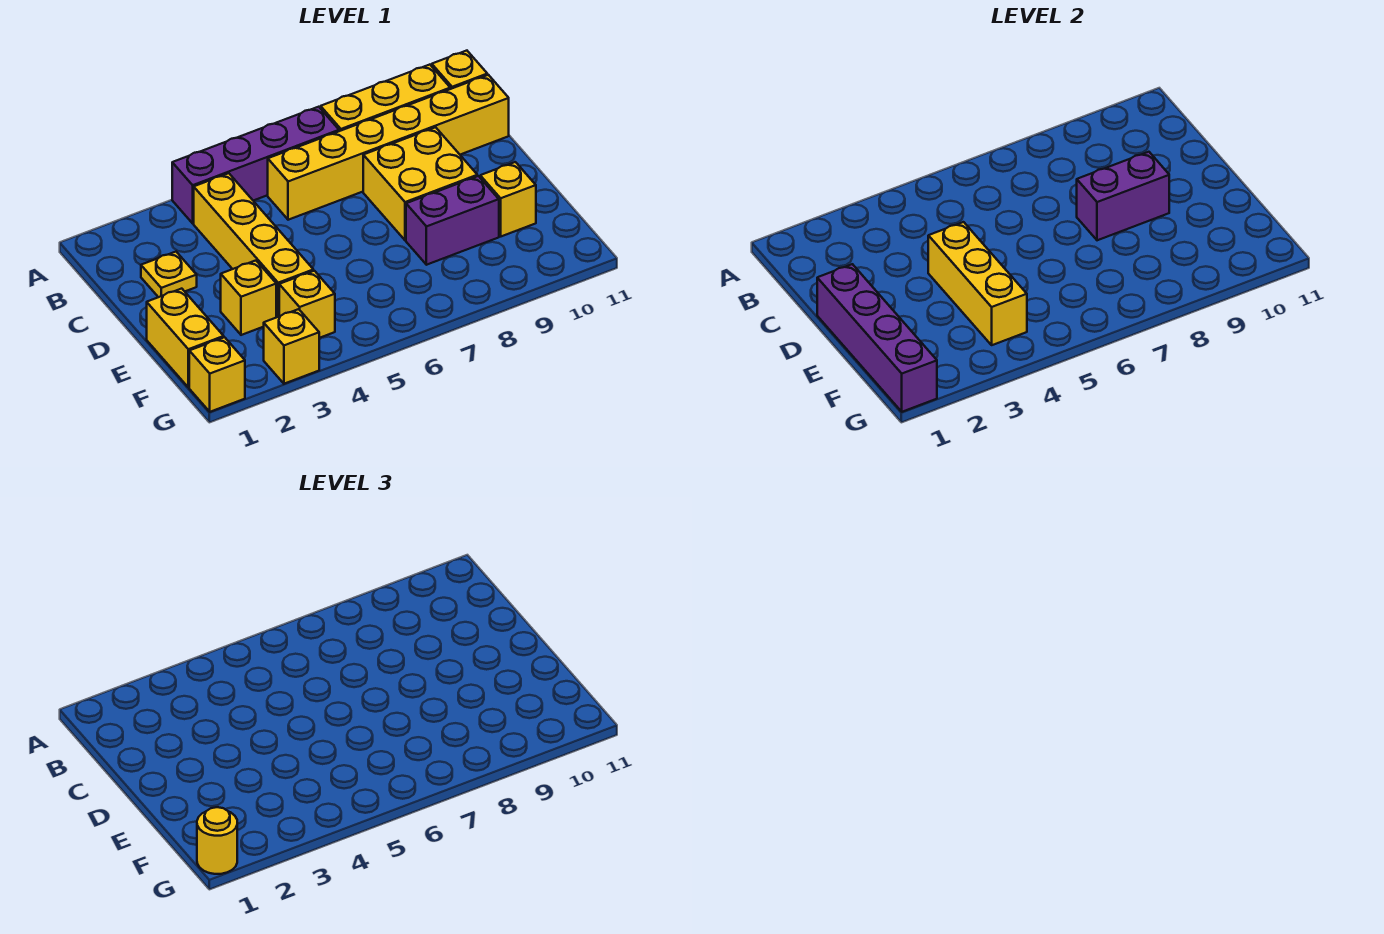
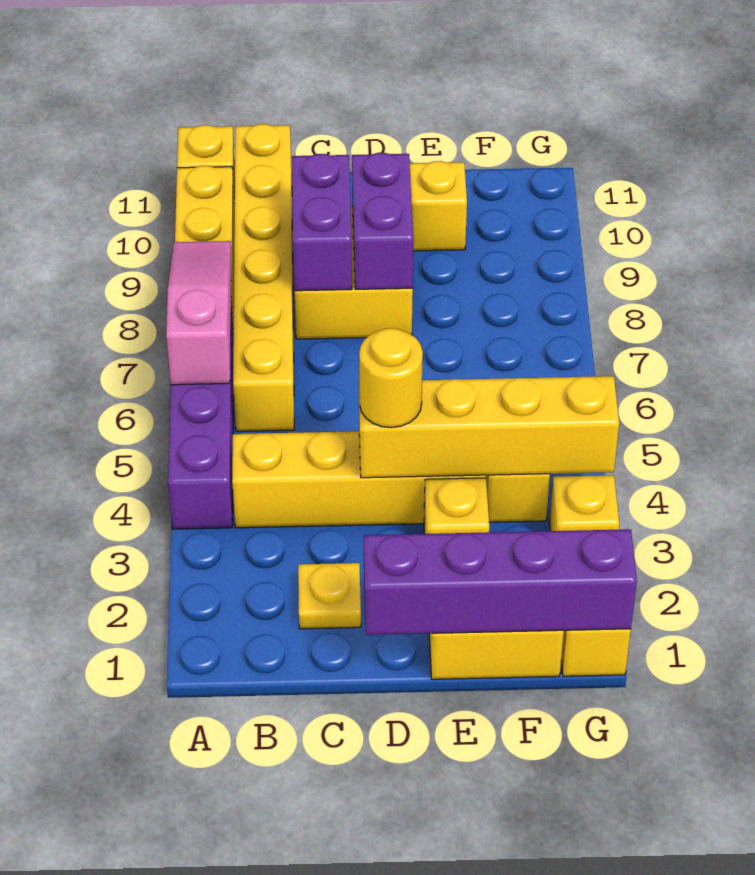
none -> pink 1x3 slope [166,241,231,385]
yellow 1x3 brick [928,222,1027,345] -> yellow 1x4 brick [359,376,619,478]
purple 1x2 brick [406,176,499,265] -> purple 1x2 brick moved to [292,154,352,291]
yellow 1x1 round brick [197,807,237,874] -> yellow 1x1 round brick moved to [359,328,423,428]

